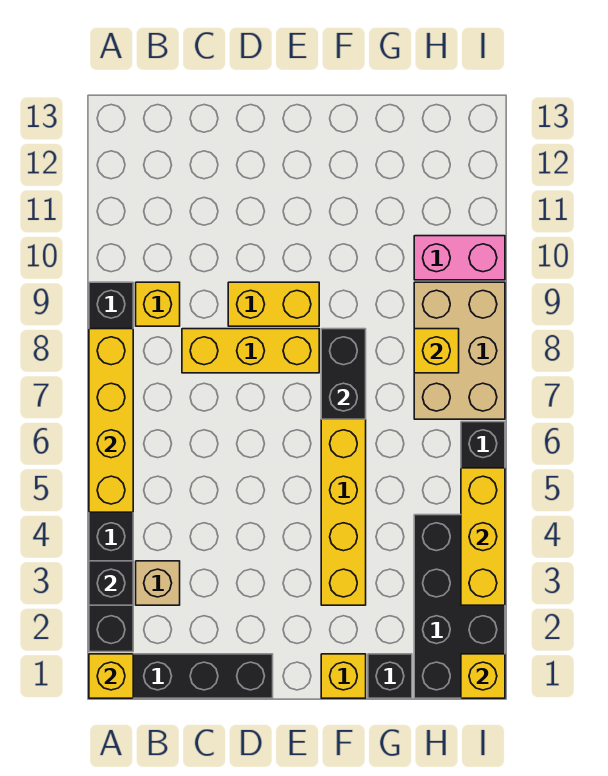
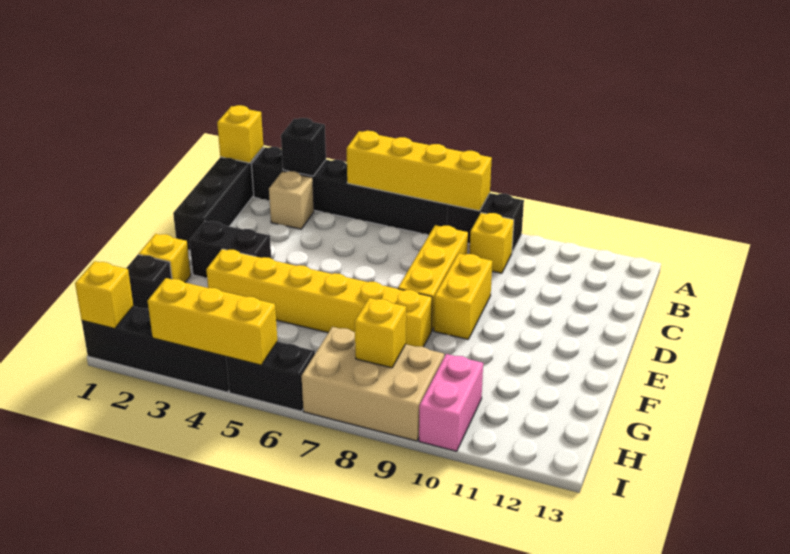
black 1x2 brick [321,329,366,419] -> black 1x2 brick moved to [189,221,271,278]
black 2x4 brick [414,515,505,698] -> black 1x4 brick [82,306,229,392]

